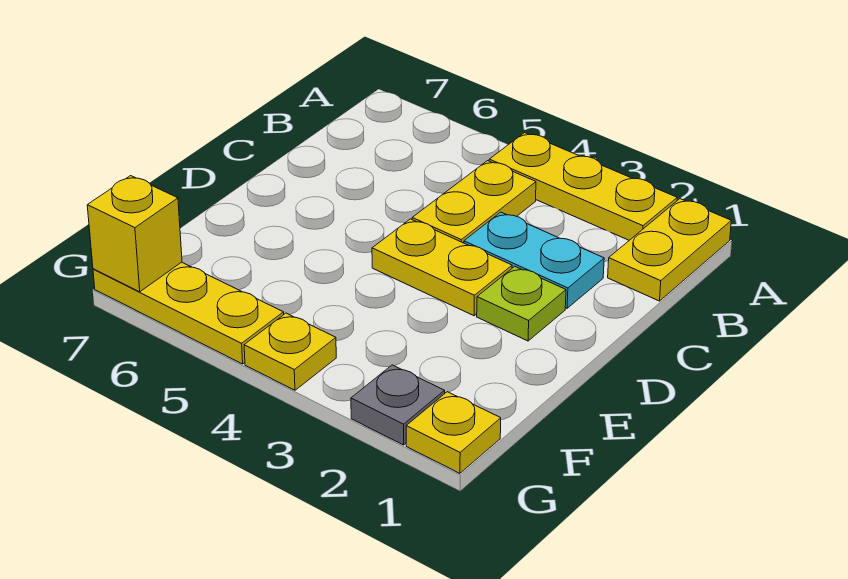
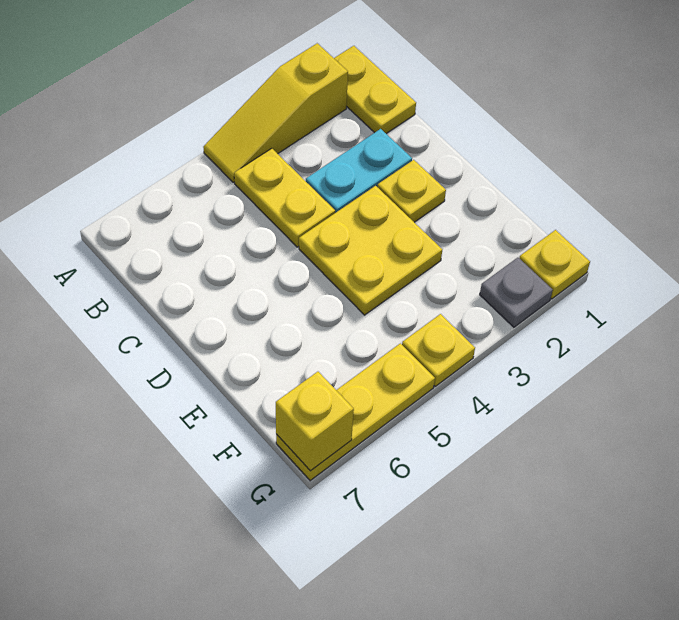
yellow 1x3 plate [489,133,677,240] -> yellow 1x3 slope [203,43,348,182]
lime 1x1 plate [477,266,566,341] -> yellow 1x1 plate [377,160,446,222]
yellow 1x2 plate [372,219,512,316] -> yellow 2x2 plate [299,186,442,315]

